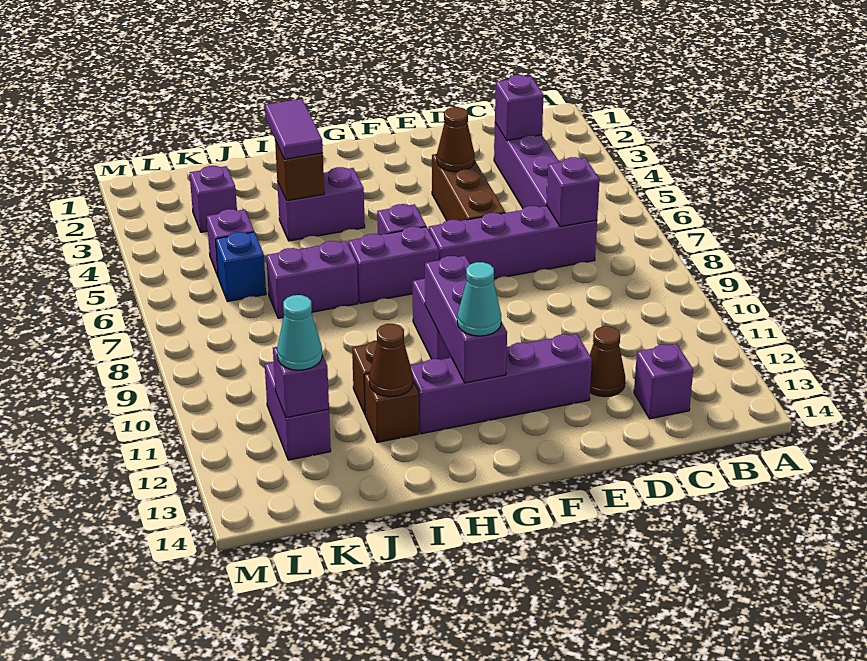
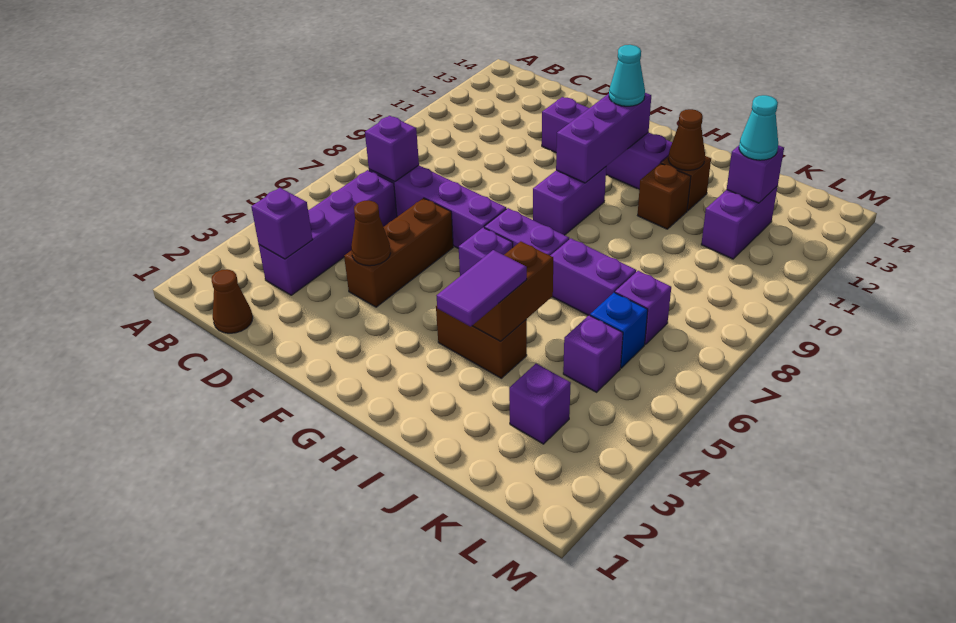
purple 1x1 brick [634,344,693,419] -> purple 1x1 brick moved to [615,271,671,345]
brown 1x1 cone [590,326,625,397] -> brown 1x1 cone moved to [212,269,253,333]
purple 1x2 brick [277,167,365,241] -> brown 1x2 brick [436,306,527,378]
brown 1x1 brick [275,140,324,201] -> brown 1x2 brick [472,241,553,341]

